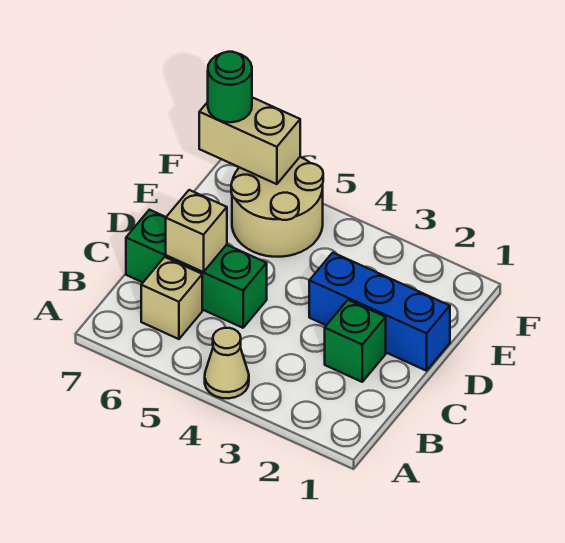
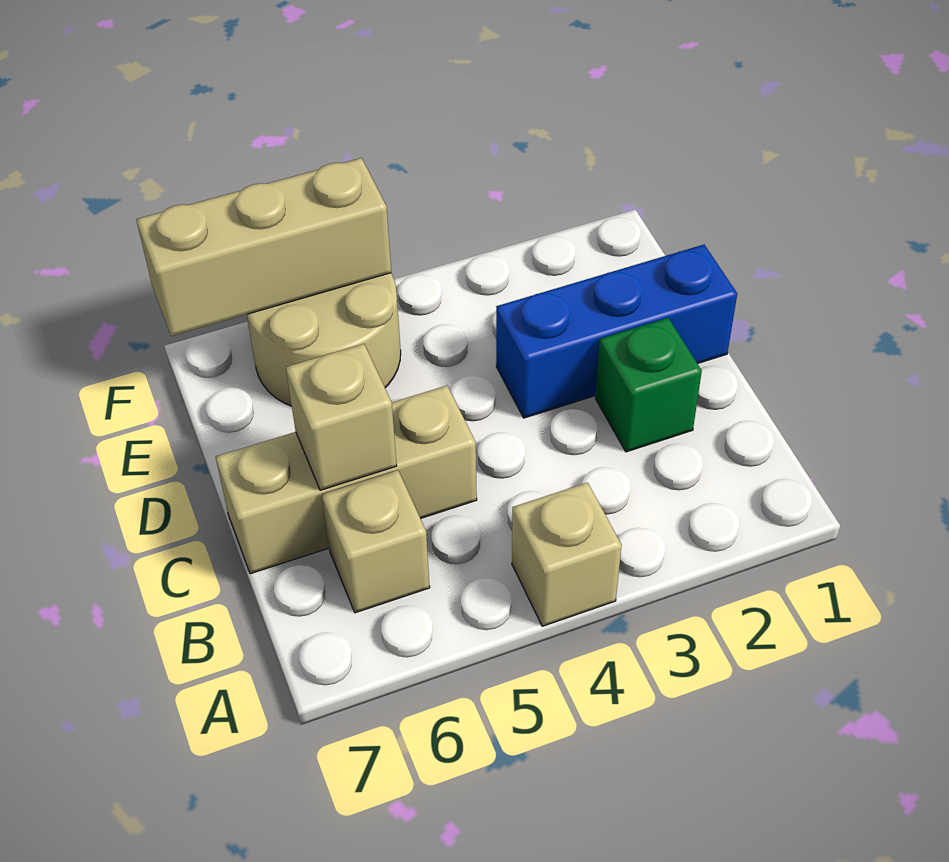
tan 1x1 cone [205,328,249,398] -> tan 1x1 brick [512,483,622,626]
green 1x3 brick [126,210,267,328] -> tan 1x3 brick [216,386,477,574]
tan 1x2 brick [199,97,300,184] -> tan 1x3 brick [136,158,391,336]
green 1x1 round brick [208,52,252,122] -> none

